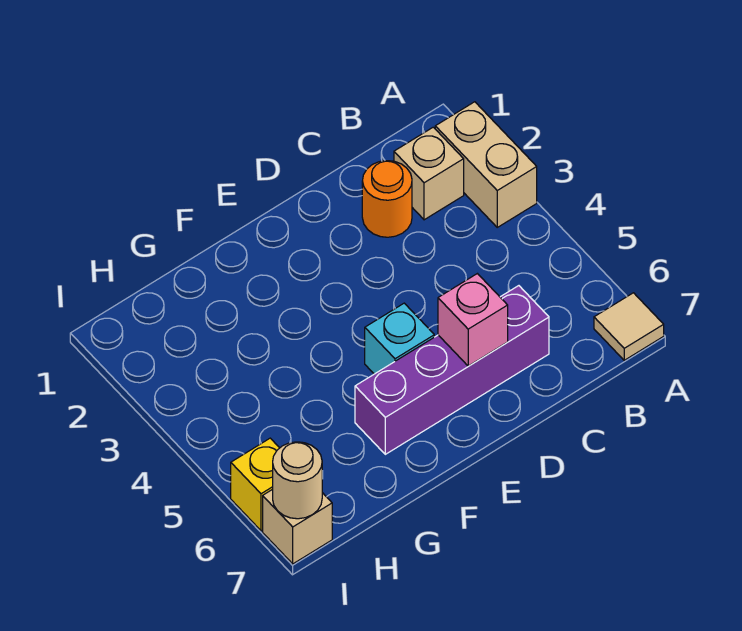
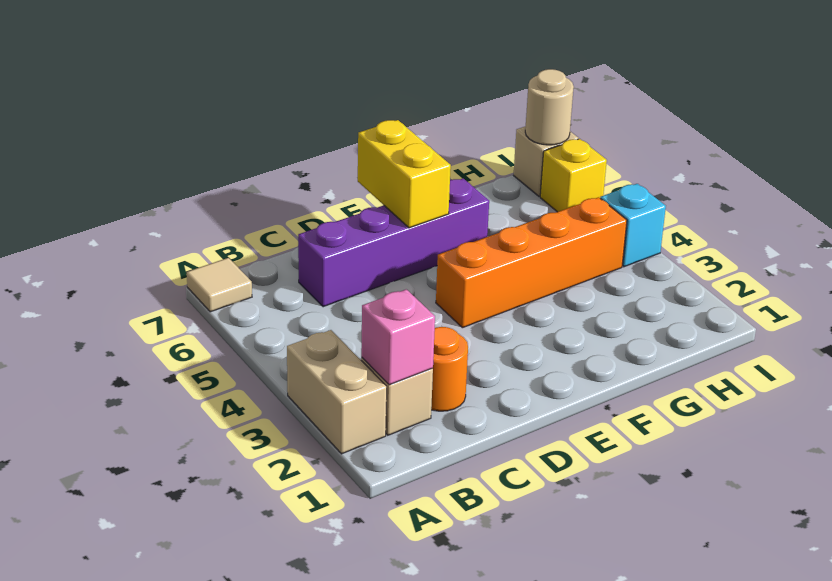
pink 1x1 brick [438,274,508,366] -> pink 1x1 brick moved to [361,289,435,385]
none -> orange 1x4 brick [436,197,627,328]
cyan 1x1 brick [365,303,434,374] -> cyan 1x1 brick moved to [600,184,666,267]
none -> yellow 1x2 brick [358,120,451,228]

